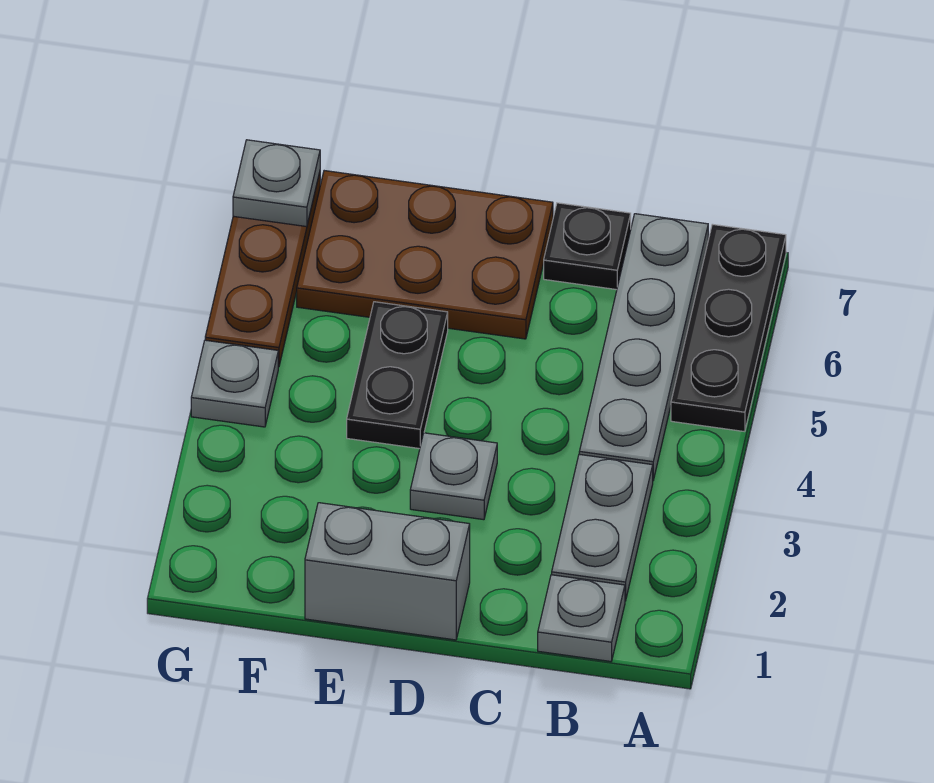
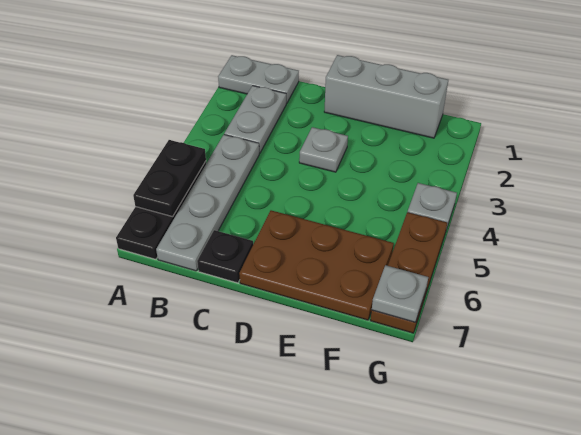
grey 1x1 plate [538,575,625,661] -> grey 1x2 plate [218,55,299,103]
grey 1x2 brick [305,503,470,640] -> grey 1x3 brick [324,55,448,138]
black 1x2 plate [347,302,448,449] -> black 1x2 plate moved to [133,140,206,217]

